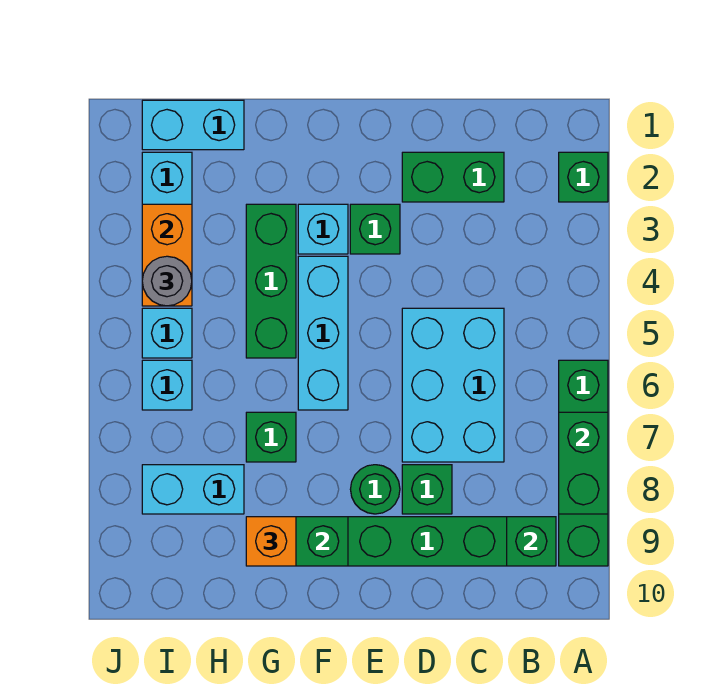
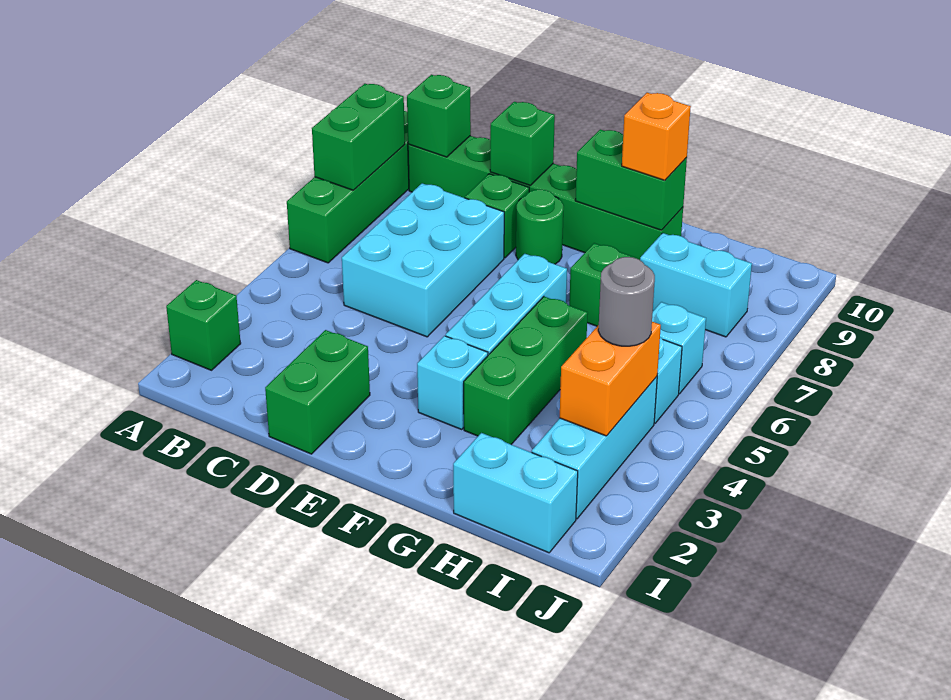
green 1x2 brick [402,152,504,202] -> green 1x2 brick turned to [265,330,370,454]
green 1x1 brick [350,204,400,254] -> green 1x1 brick moved to [490,102,555,185]

